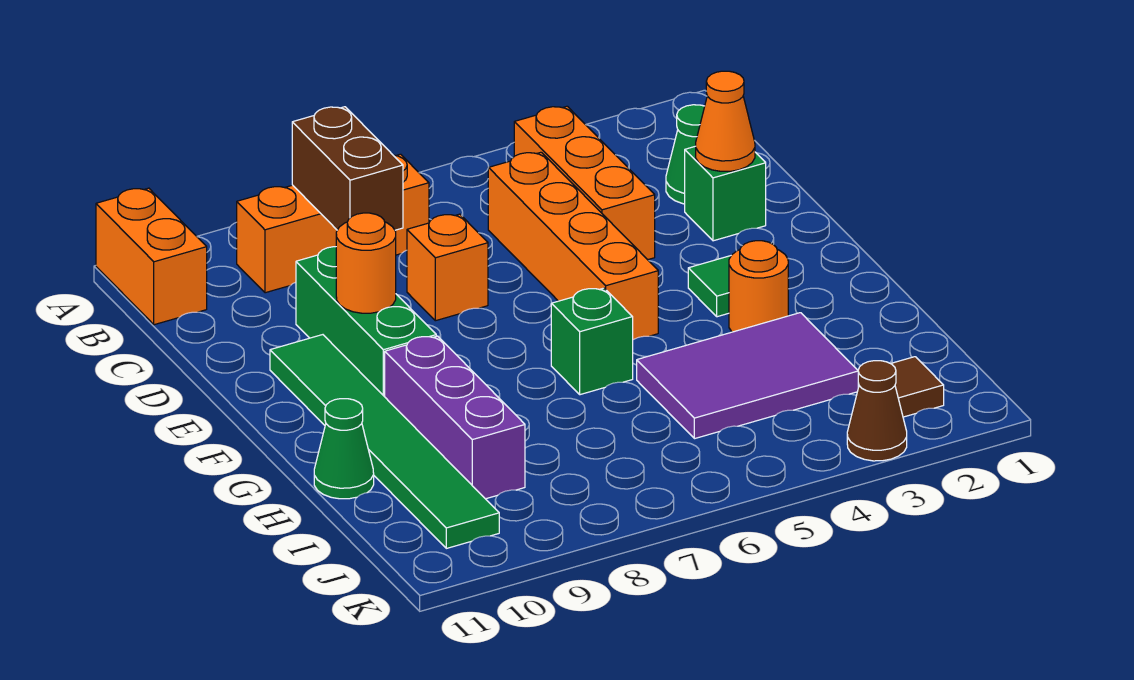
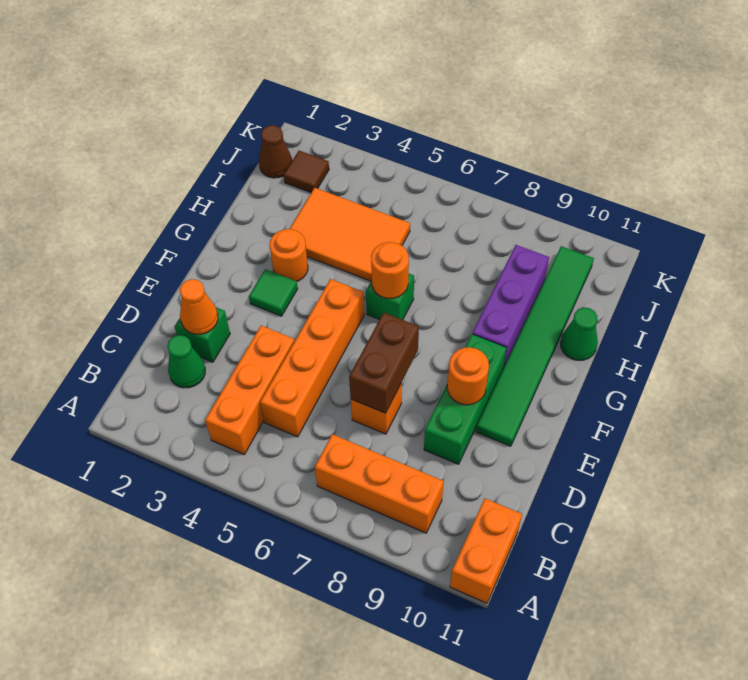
brown 1x2 brick [292,107,403,230] -> brown 1x2 brick moved to [349,312,419,413]
none -> orange 1x1 round brick [371,242,409,298]
purple 2x3 tile [637,313,858,439] -> orange 2x3 tile [290,188,410,281]
brown 1x1 cone [847,361,907,461] -> brown 1x1 cone moved to [259,125,292,178]

